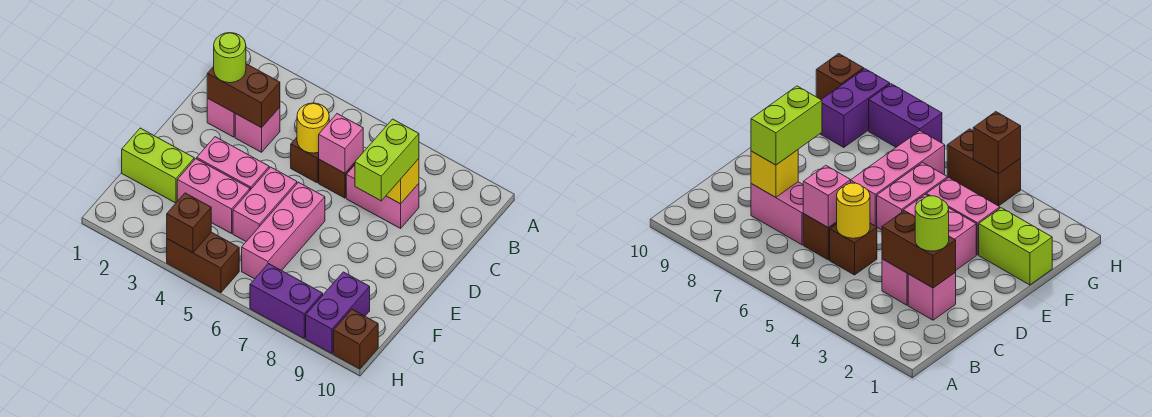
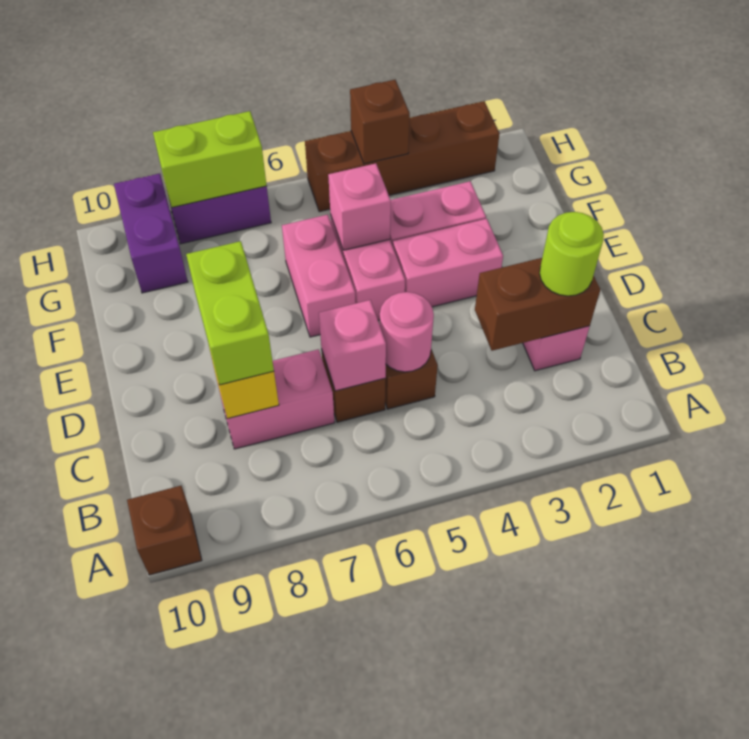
pink 1x1 brick [235,107,280,152] -> pink 1x1 brick moved to [328,163,391,250]
yellow 1x1 round brick [297,103,329,153] -> pink 1x1 round brick [380,292,434,372]
pink 1x3 brick [242,182,325,279] -> pink 1x2 brick [282,215,355,337]
lime 1x2 brick [122,128,194,203] -> lime 1x2 brick moved to [153,111,267,207]
brown 1x2 brick [167,232,239,293] -> brown 1x4 brick [305,101,500,212]
brown 1x1 brick [333,309,378,369] -> brown 1x1 brick moved to [127,486,202,575]

